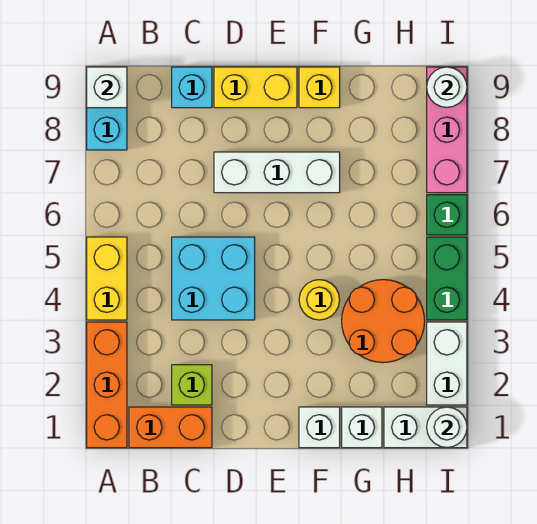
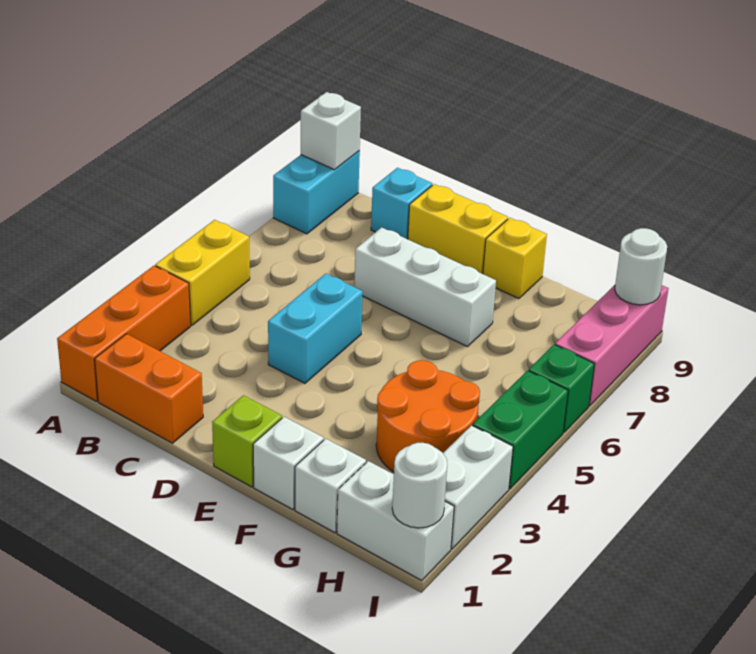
lime 1x1 brick [172,365,212,405] -> lime 1x1 brick moved to [212,395,282,487]
cyan 2x2 brick [172,237,255,320] -> cyan 1x2 brick [268,274,363,383]
yellow 1x1 round brick [299,280,340,320] -> none

